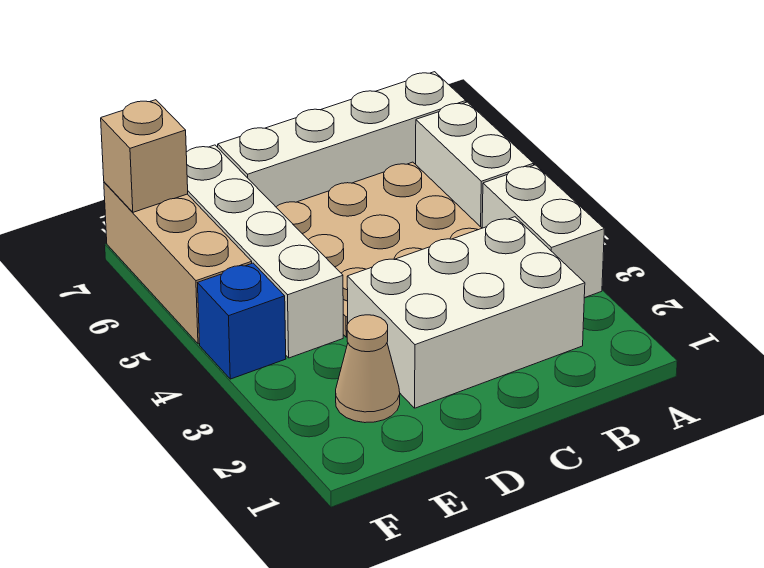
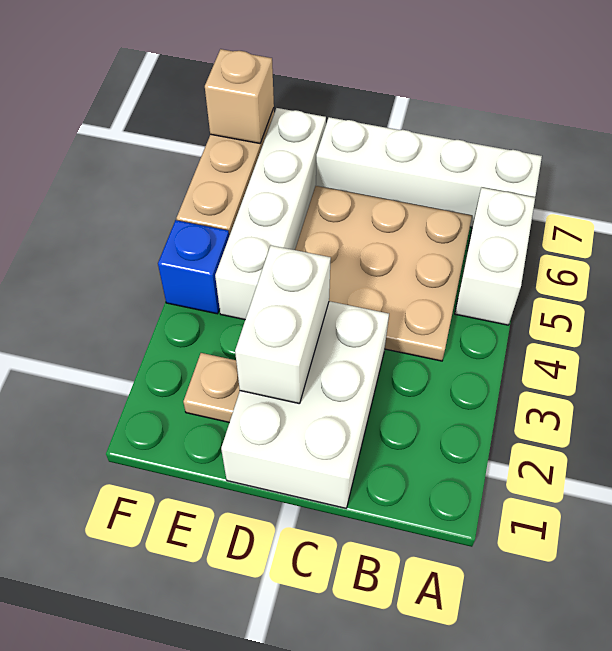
white 1x2 brick [482,165,604,298] -> white 1x2 brick moved to [235,245,331,404]
white 2x3 brick [347,217,585,408] -> white 2x3 brick turned to [221,301,389,508]
tan 1x1 cone [336,315,400,423] -> tan 1x1 plate [183,353,240,422]

